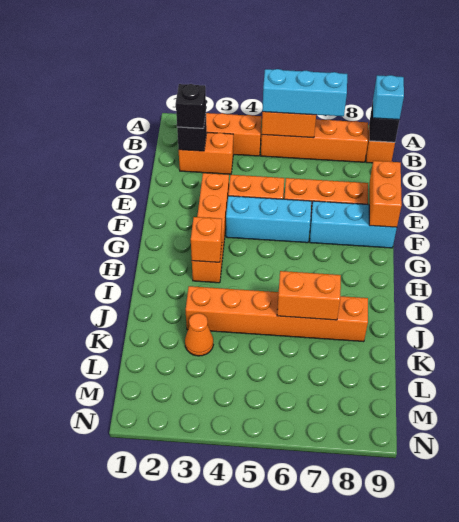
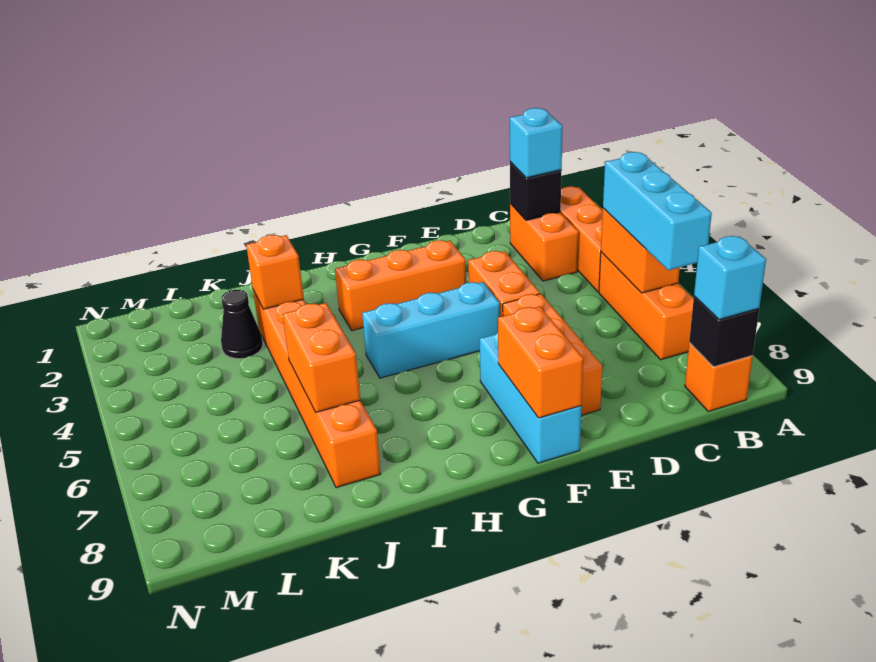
orange 1x4 brick [261,119,368,162] -> orange 1x3 brick [599,252,694,360]
black 1x1 brick [176,84,206,128] -> cyan 1x1 brick [510,108,563,178]
orange 1x4 brick [192,173,229,283] -> orange 1x3 brick [335,240,466,330]
orange 1x2 brick [369,161,402,227] -> orange 1x2 brick turned to [498,306,583,418]
cyan 1x3 brick [226,196,311,243] -> cyan 1x3 brick turned to [362,282,500,378]
orange 1x1 brick [191,217,222,262] -> orange 1x1 brick moved to [246,235,304,309]
orange 1x1 cone [185,313,213,356] -> black 1x1 cone [221,290,263,359]

